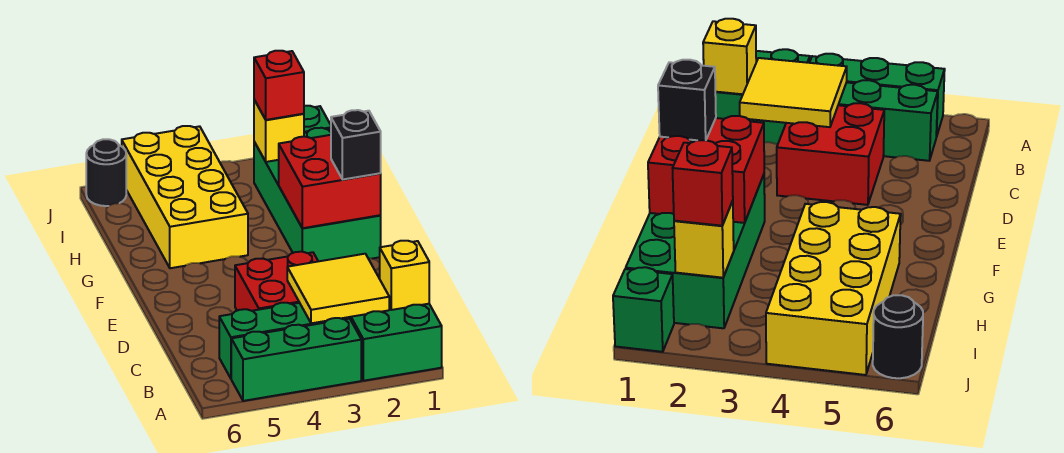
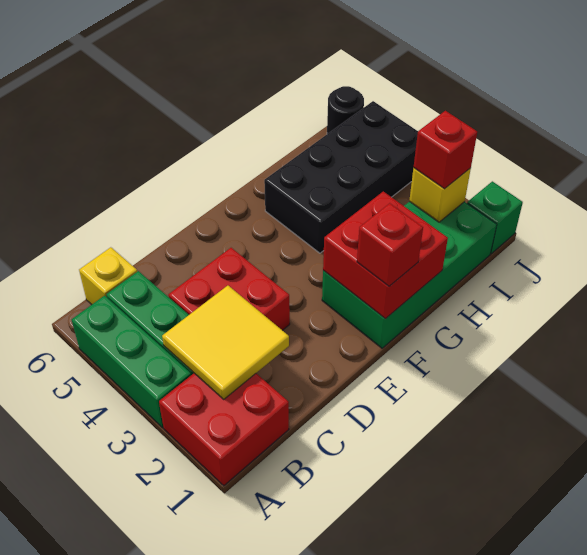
green 2x2 brick [349,304,442,381] -> red 2x2 brick [159,373,289,486]
yellow 1x1 brick [380,241,429,310] -> yellow 1x1 brick moved to [79,247,137,305]
black 1x1 brick [331,110,381,179] -> red 1x1 brick [357,203,423,286]
yellow 2x4 brick [122,126,248,268] -> black 2x4 brick [264,101,418,253]

